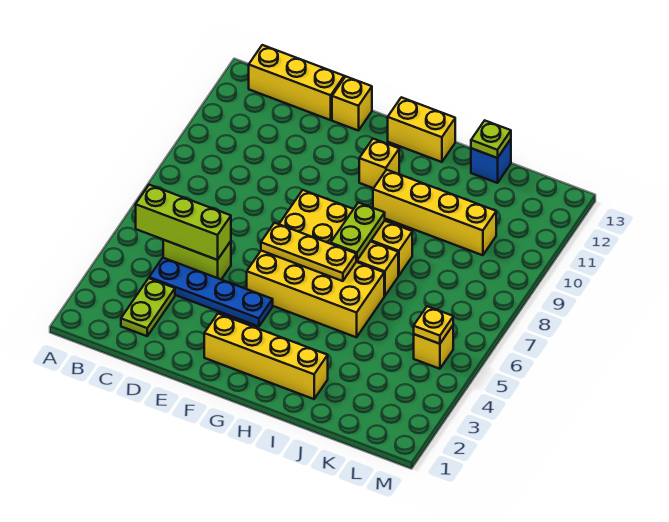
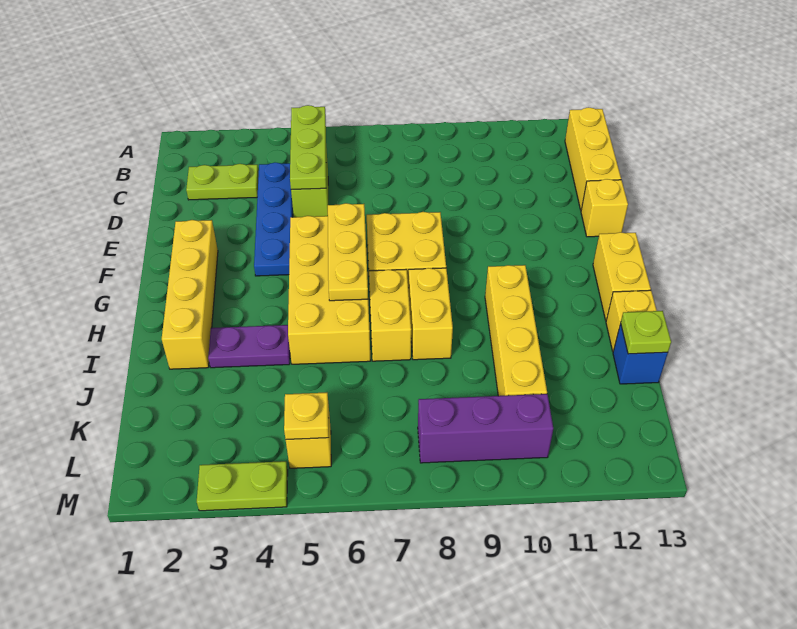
lime 1x3 brick [136,185,231,260] -> lime 1x3 plate [290,105,326,190]
yellow 1x1 brick [359,139,399,188] -> yellow 1x1 brick moved to [606,290,657,351]
lime 1x2 plate [331,202,385,261] -> lime 1x2 plate moved to [197,461,288,511]
none -> purple 1x2 plate [208,325,290,368]
none -> purple 1x3 brick [418,394,553,463]

